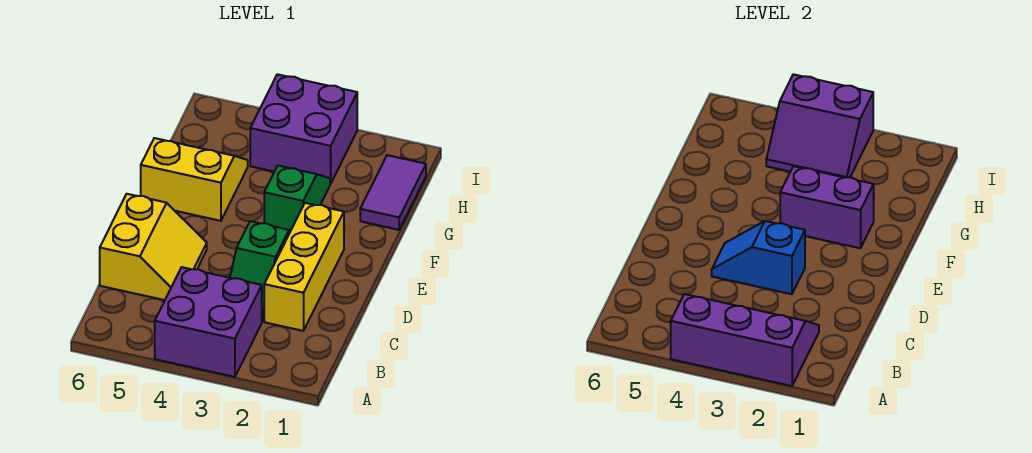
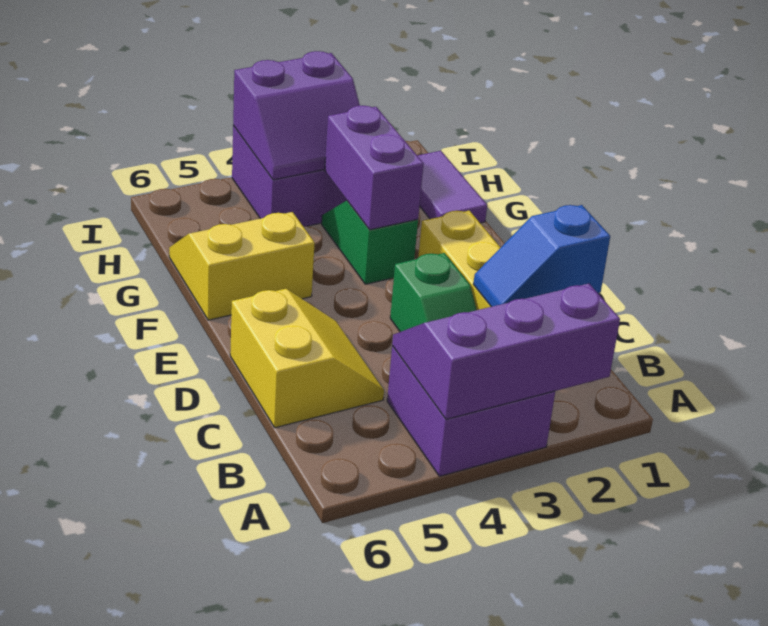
blue 1x2 slope [712,221,805,294] -> blue 1x2 slope moved to [473,205,610,307]
purple 1x2 brick [780,166,874,248] -> purple 1x2 brick turned to [325,105,424,230]

